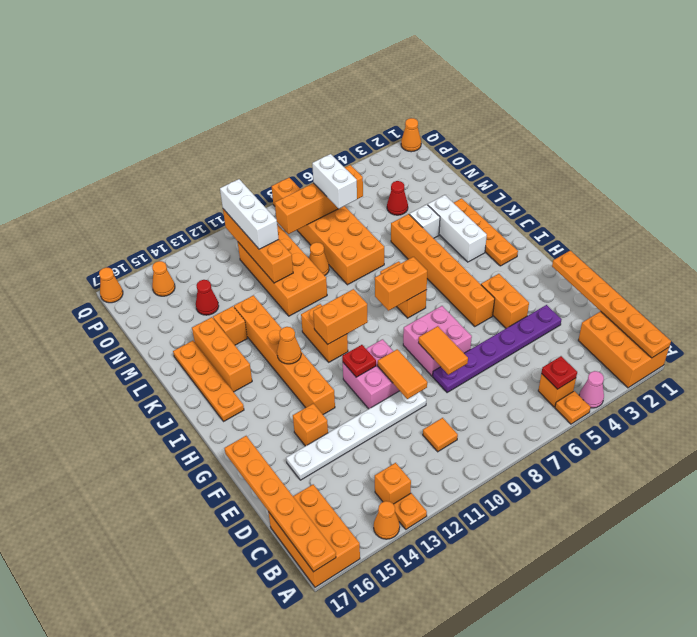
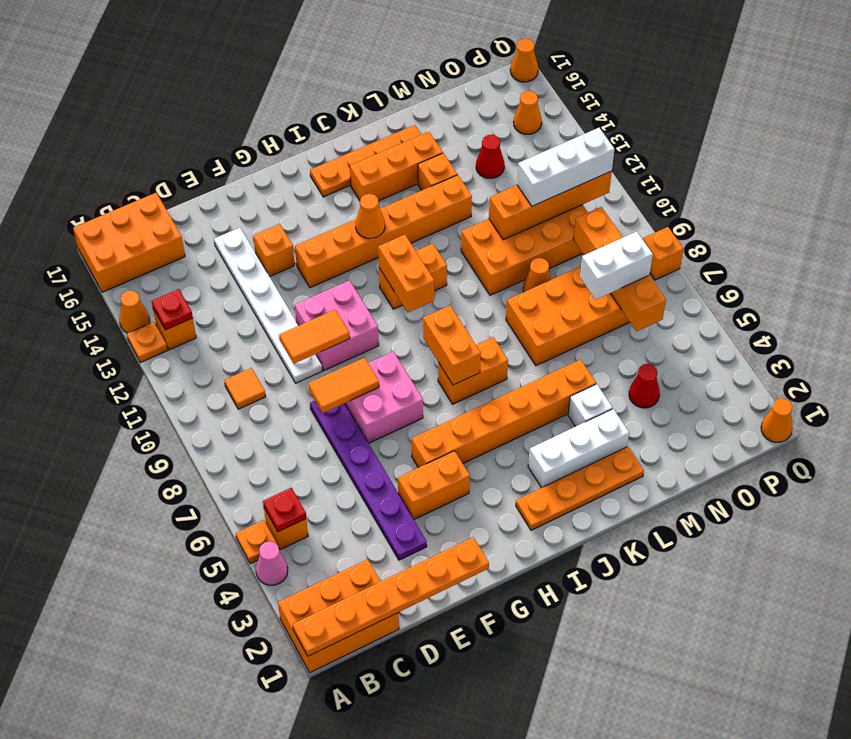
orange 1x6 plate [225,436,336,572] -> none
red 1x1 plate [342,345,376,377] -> red 1x1 plate moved to [152,289,193,330]

